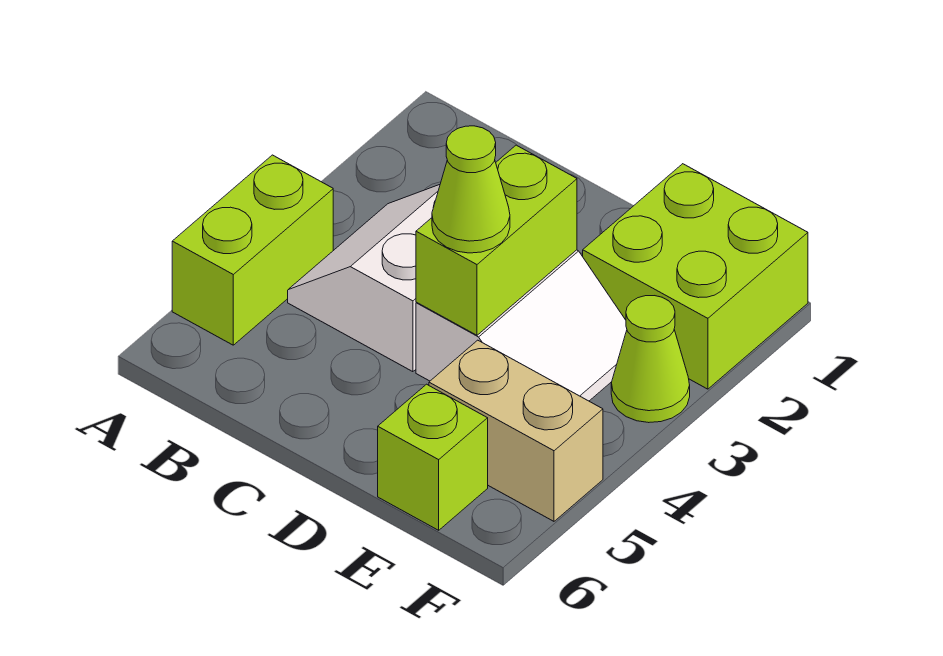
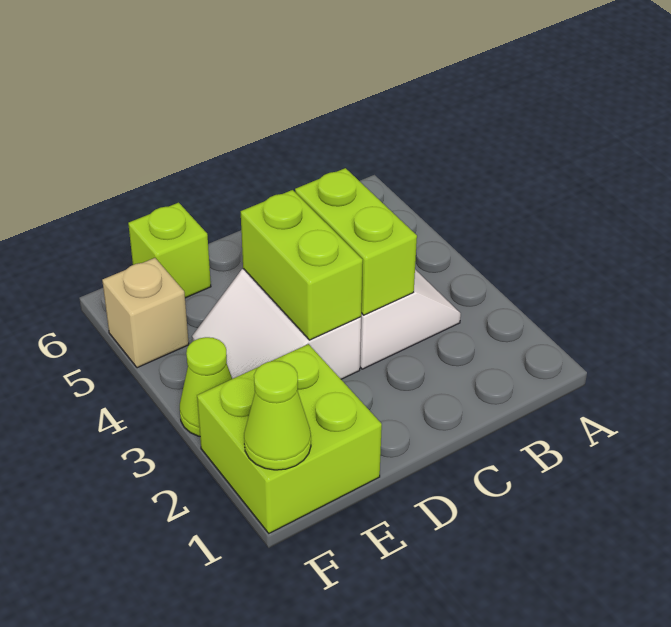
lime 1x2 brick [172,155,333,345] -> lime 1x2 brick moved to [295,168,417,315]
lime 1x1 cone [432,126,510,253] -> lime 1x1 cone moved to [244,361,311,470]
tan 1x2 brick [429,340,603,521] -> tan 1x1 brick [102,258,189,368]

